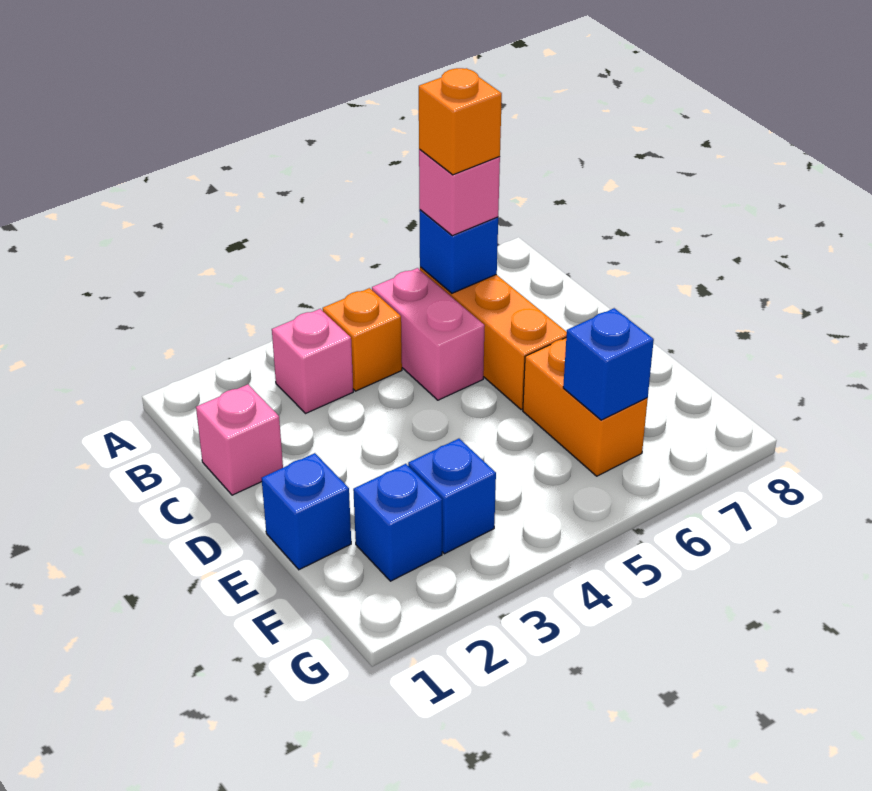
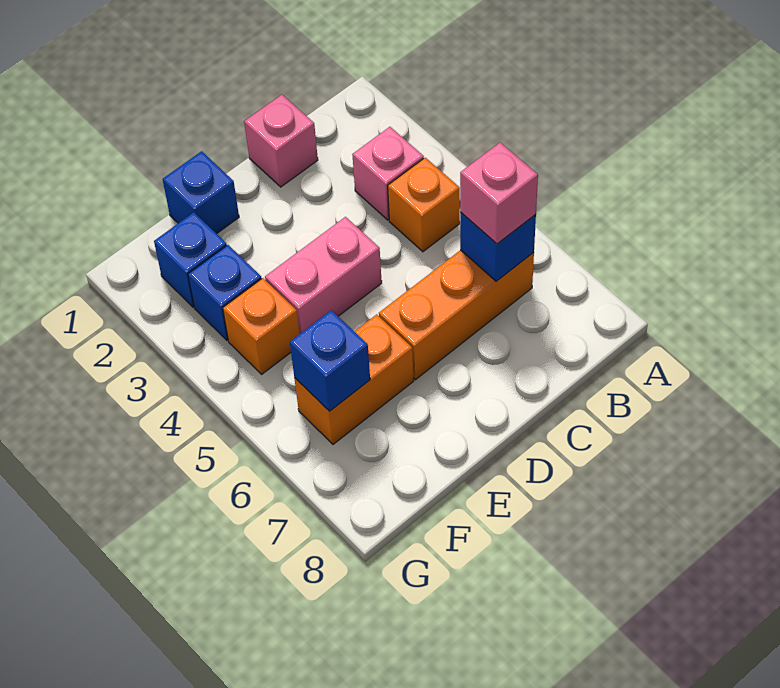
pink 1x2 brick [372,268,485,400] -> pink 1x2 brick moved to [265,217,382,334]
orange 1x1 brick [419,68,502,175] -> orange 1x1 brick moved to [223,278,300,374]

